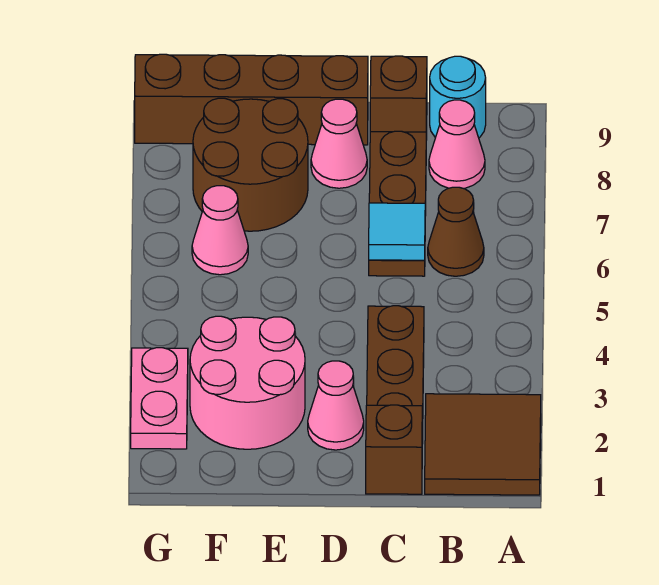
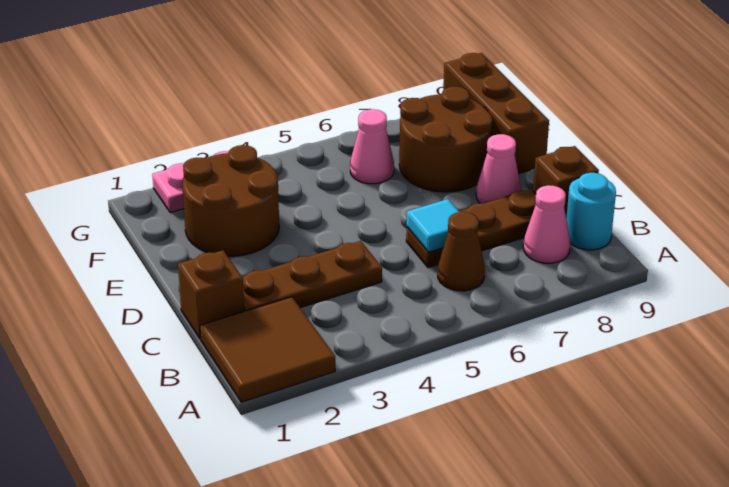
pink 1x1 cone [308,361,364,450] -> none
brown 1x4 brick [135,54,368,145] -> brown 1x3 brick [443,53,549,174]
pink 2x2 round brick [190,316,305,449] -> brown 2x2 round brick [182,145,279,256]

